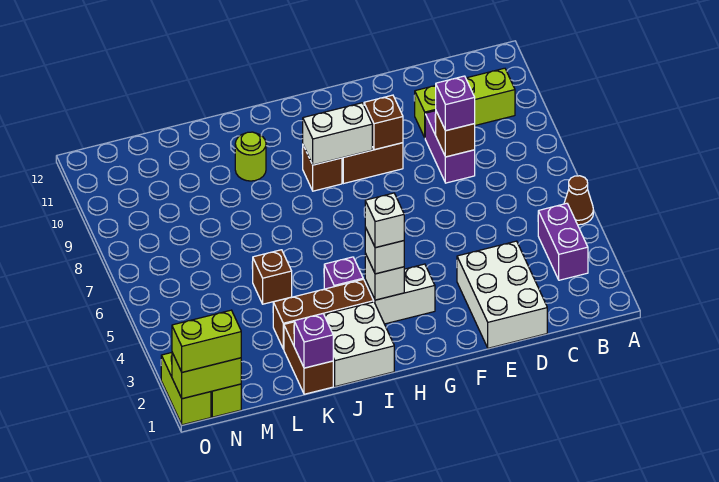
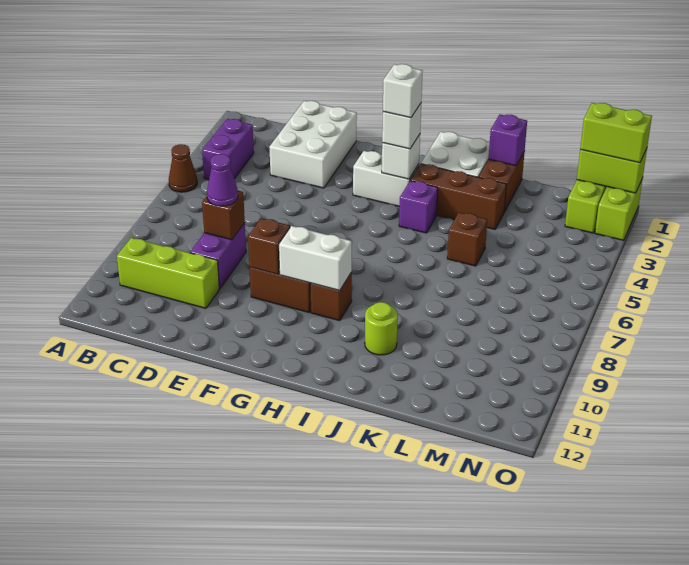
purple 1x1 brick [436,76,475,131] -> purple 1x1 cone [207,154,238,206]

